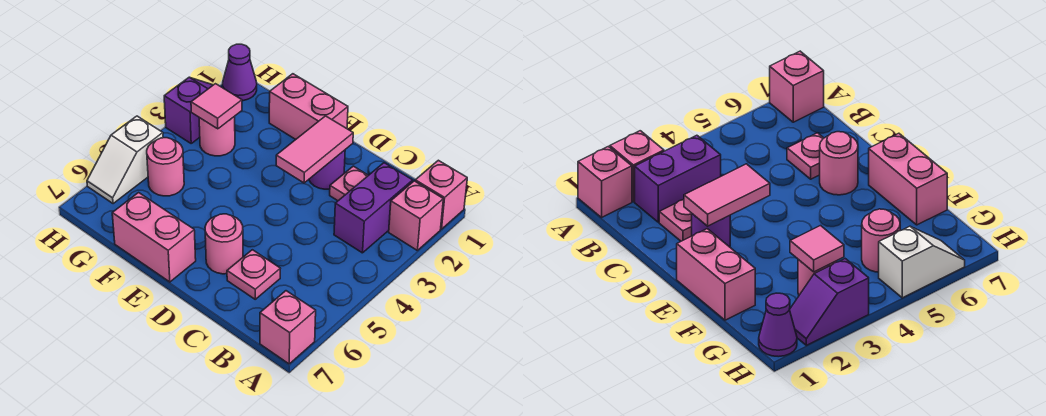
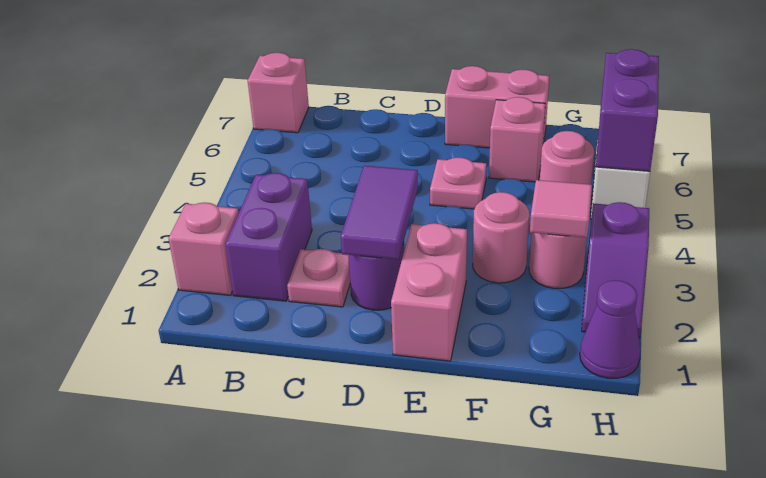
pink 1x1 brick [415,160,467,229] -> pink 1x1 brick moved to [489,97,545,182]
pink 1x1 plate [227,250,280,299] -> pink 1x1 plate moved to [430,157,487,209]
pink 1x2 tile [276,116,353,183] -> purple 1x2 tile [341,166,418,260]
pink 1x1 round brick [205,214,243,274] -> pink 1x1 round brick moved to [473,192,529,283]
pink 1x2 brick [269,74,348,140] -> pink 1x2 brick turned to [391,223,467,361]
none -> purple 1x2 brick [596,49,659,171]

